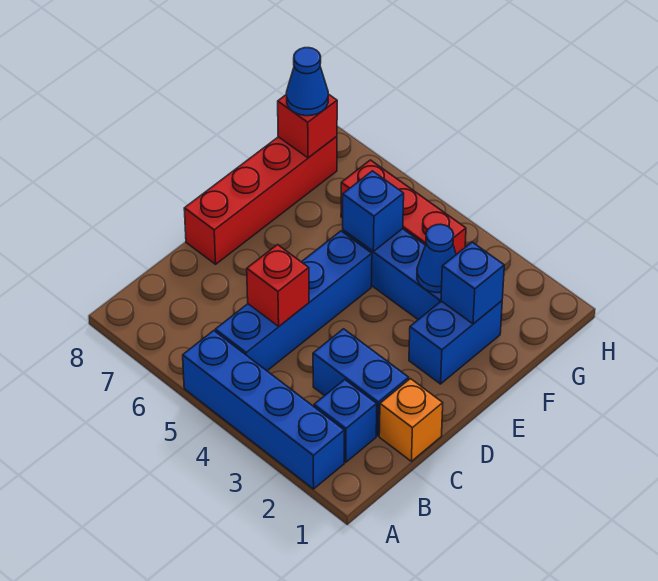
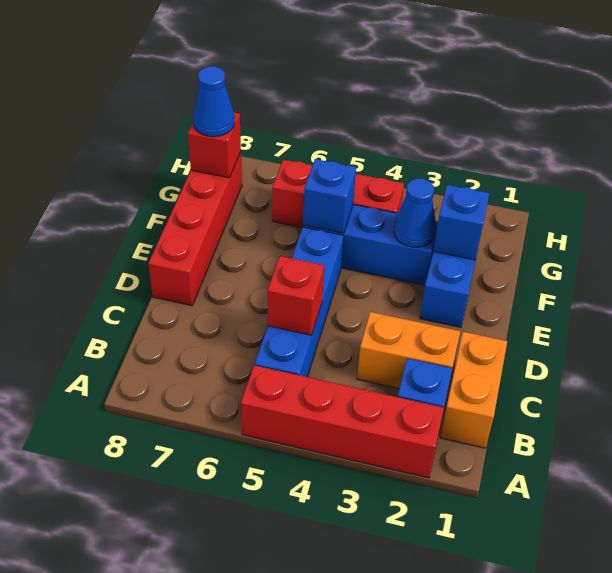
blue 1x4 brick [183,331,345,489] -> red 1x4 brick [241,365,444,478]
orange 1x1 brick [379,379,443,461] -> orange 1x2 brick [440,332,507,448]
blue 1x2 brick [313,329,409,436] -> orange 1x2 brick [357,312,460,389]

